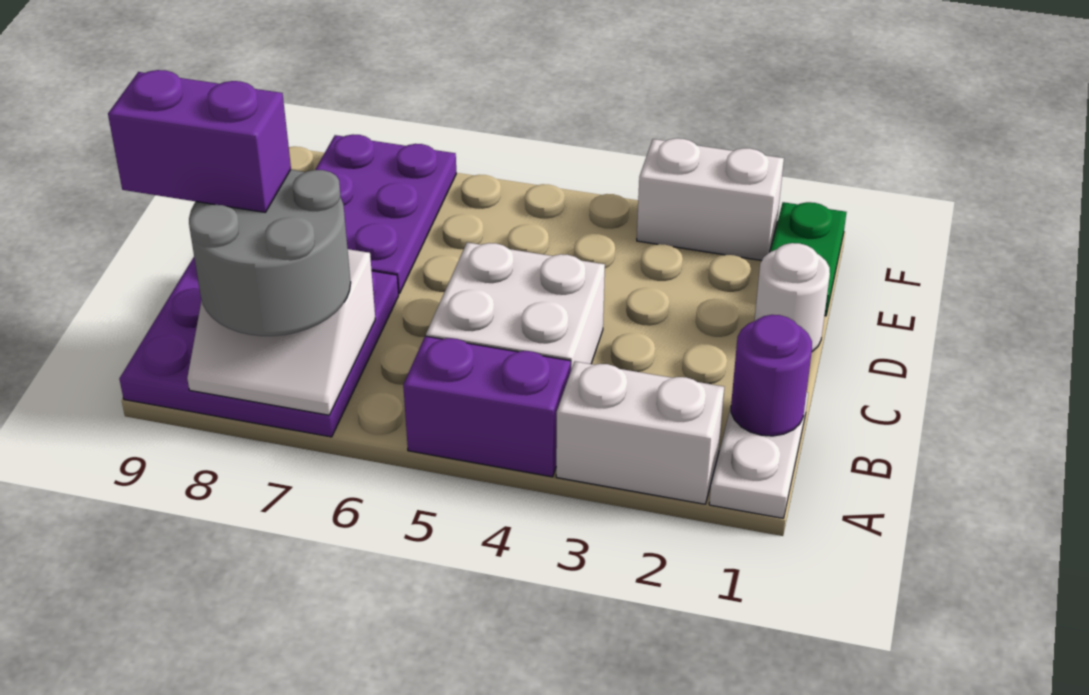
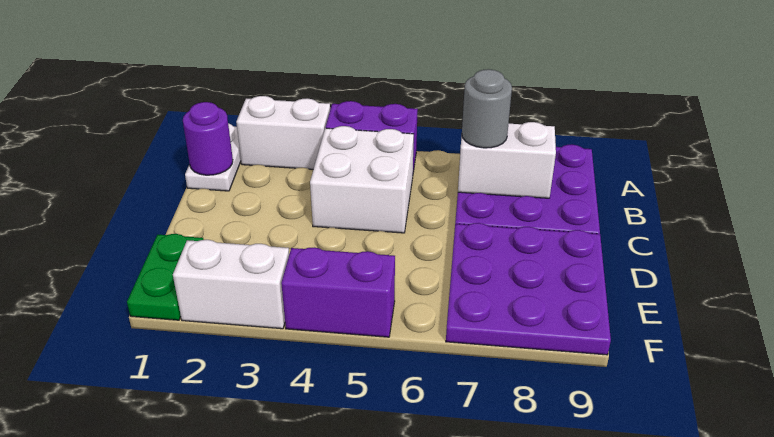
grey 2x2 round brick [189,170,351,336] -> grey 1x1 round brick [462,69,512,148]
purple 1x2 brick [108,70,291,212] -> purple 1x2 brick moved to [281,248,395,337]
white 1x1 round brick [754,243,830,351] -> none
purple 2x3 plate [315,135,456,294] -> purple 3x3 plate [446,223,611,355]

